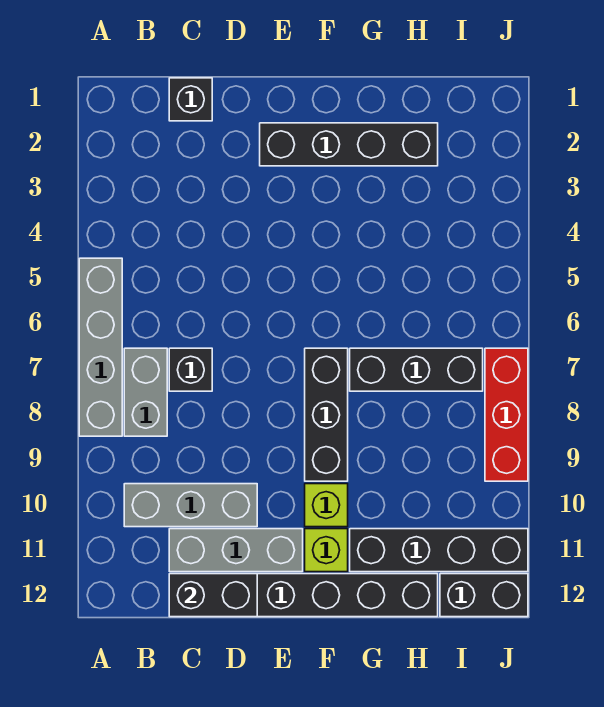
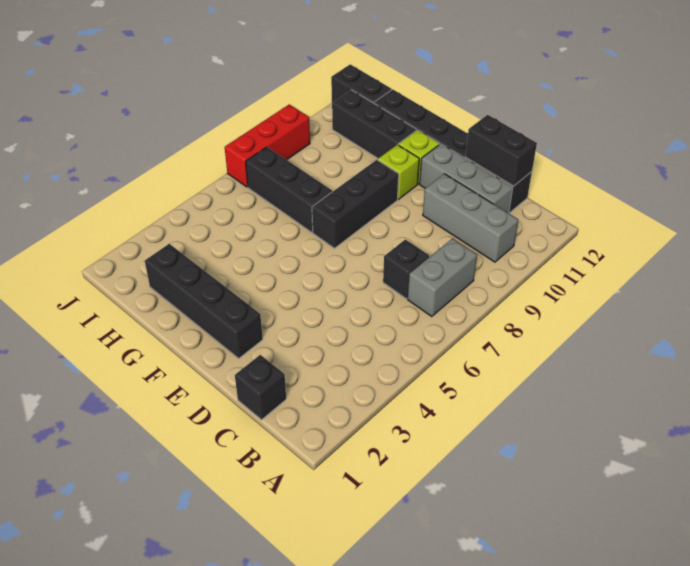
grey 1x4 brick [79,258,122,436] -> none
black 1x4 brick [350,529,528,572] -> black 1x3 brick [332,90,416,158]

